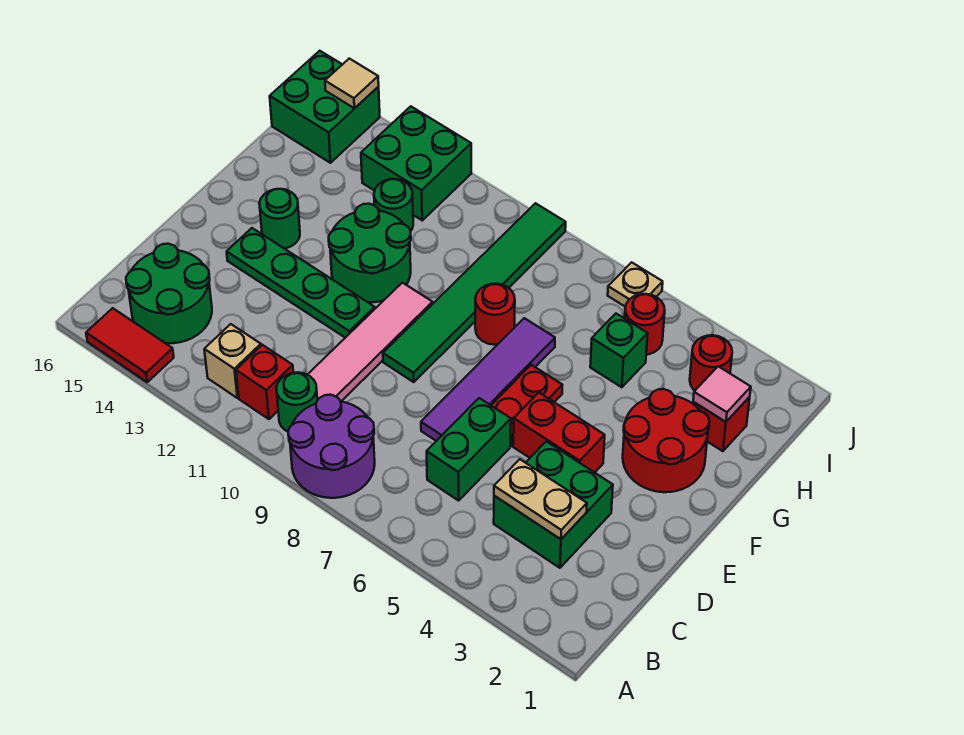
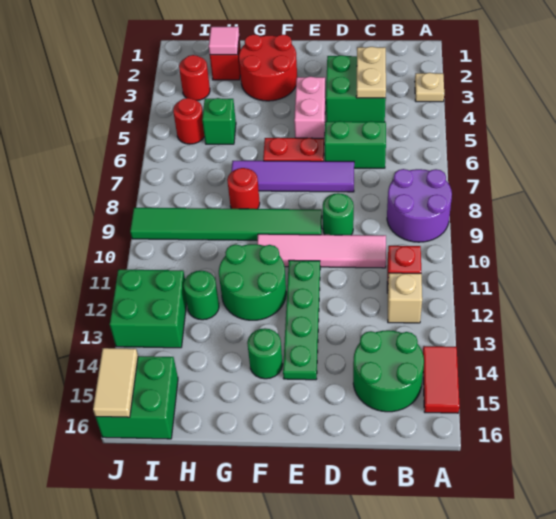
green 1x1 round brick [276,372,317,432] -> green 1x1 round brick moved to [323,193,354,235]
red 1x2 brick [513,393,605,473] -> pink 1x2 brick [294,77,326,138]
tan 1x1 plate [608,262,663,307] -> tan 1x1 plate moved to [415,73,444,102]
tan 1x1 tile [325,59,379,108] -> tan 1x2 tile [93,348,138,417]

